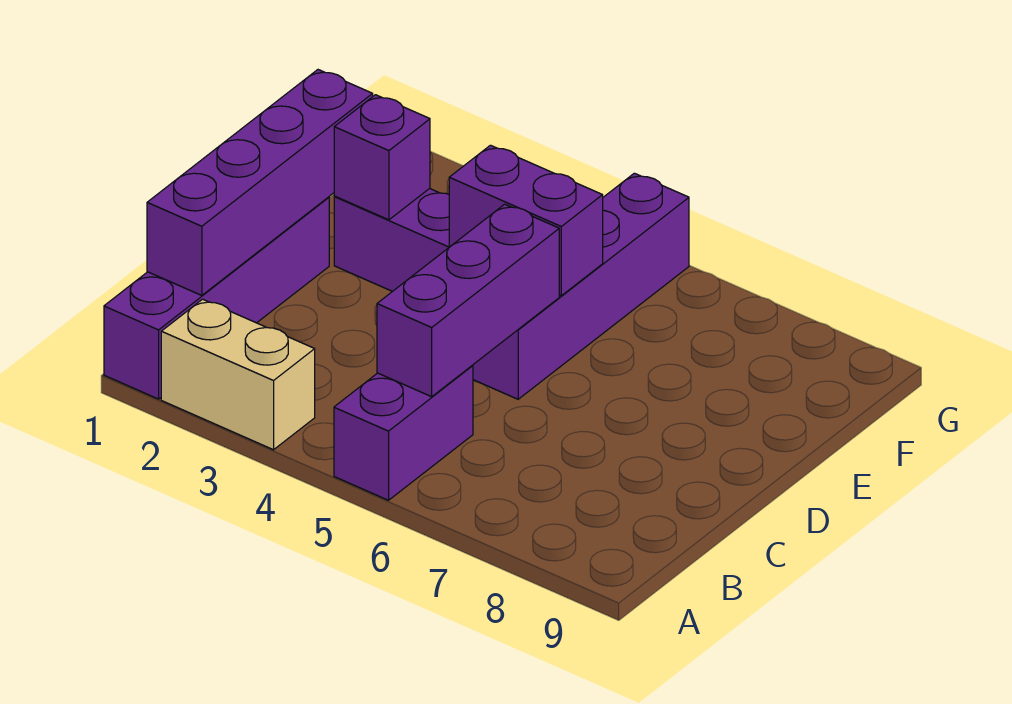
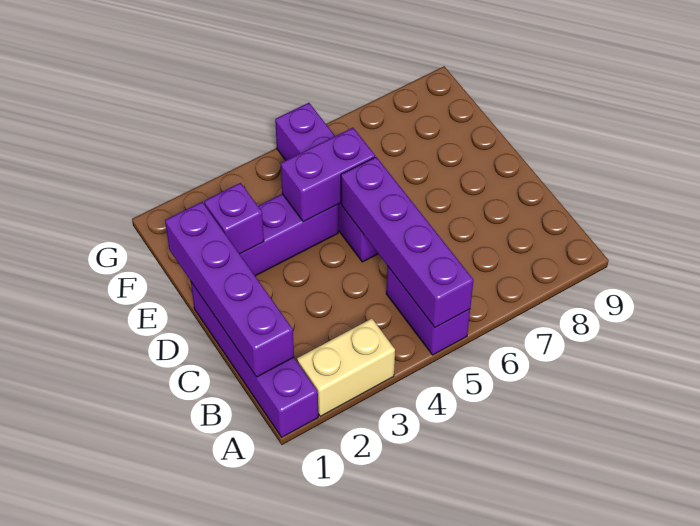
purple 1x3 brick [377,204,559,397] -> purple 1x4 brick [341,157,474,328]

